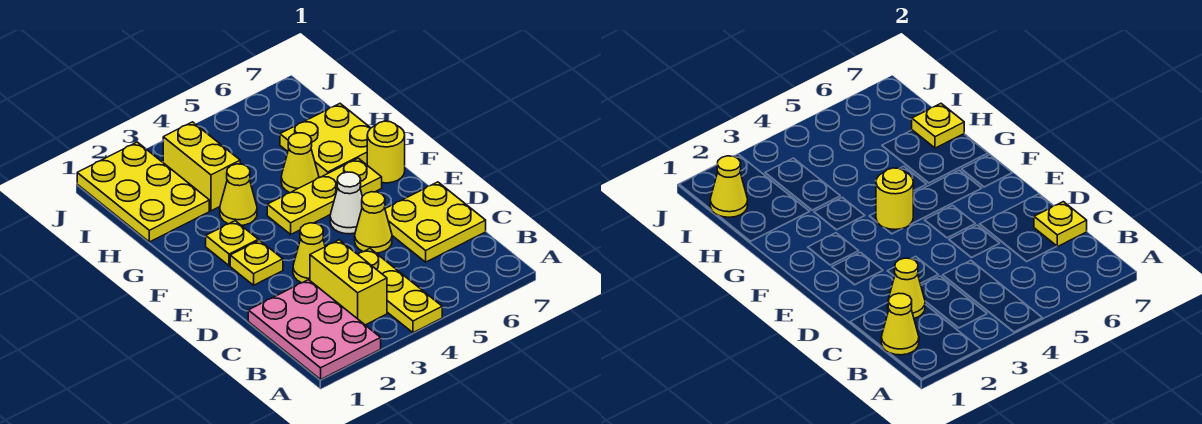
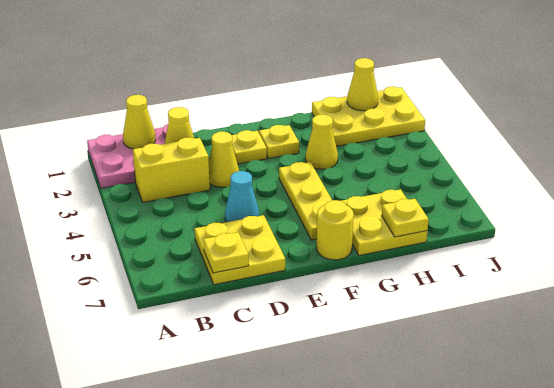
yellow 1x3 plate [358,249,442,333] -> none
yellow 1x1 cone [355,192,392,253] -> cyan 1x1 cone [225,171,259,222]
white 1x1 cone [330,172,362,234] -> none
yellow 1x1 round brick [876,168,913,230] -> none
yellow 1x1 cone [281,133,319,193] -> none
yellow 1x2 brick [163,122,240,211] -> none

